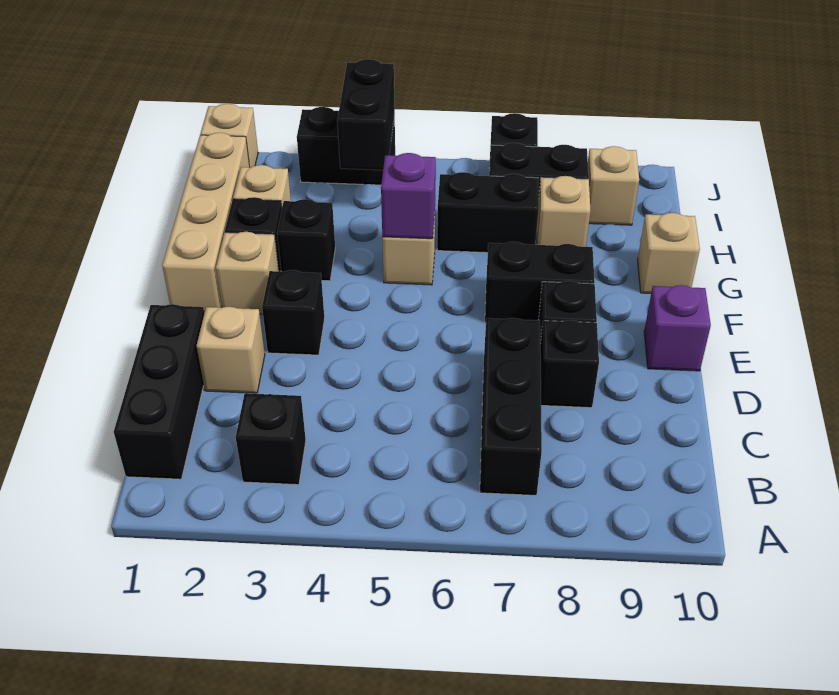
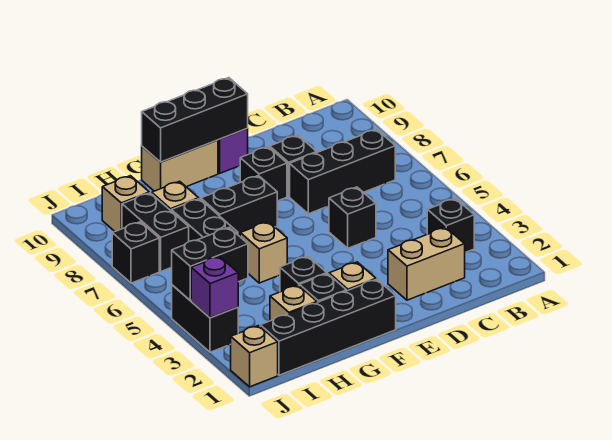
black 1x3 brick [114,304,204,479] -> black 1x3 brick moved to [142,78,248,162]
tan 1x1 brick [197,307,265,393] -> tan 1x2 brick [388,227,465,300]
black 1x1 brick [262,270,325,355] -> black 1x1 brick moved to [329,187,376,248]
tan 1x4 brick [162,133,249,312] -> black 1x4 brick [260,279,396,375]
black 1x2 brick [485,242,595,323] -> black 1x2 brick turned to [201,176,277,236]
purple 1x1 brick [381,153,436,239] -> purple 1x1 brick moved to [191,256,238,318]
tan 1x1 brick [638,213,700,293] -> tan 1x2 brick [142,140,218,191]

